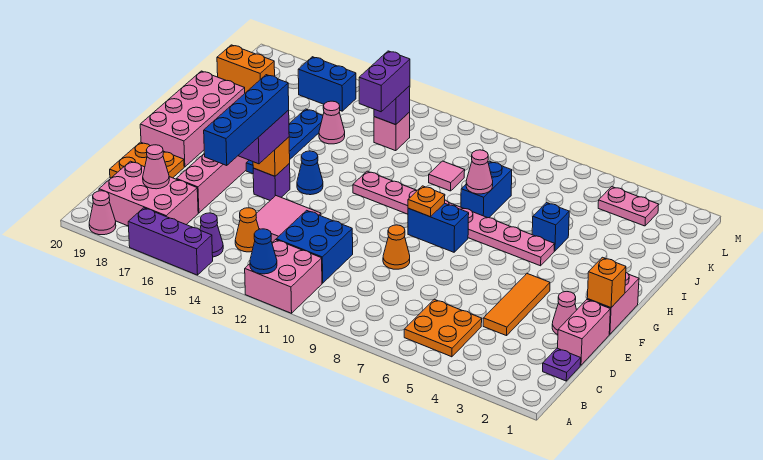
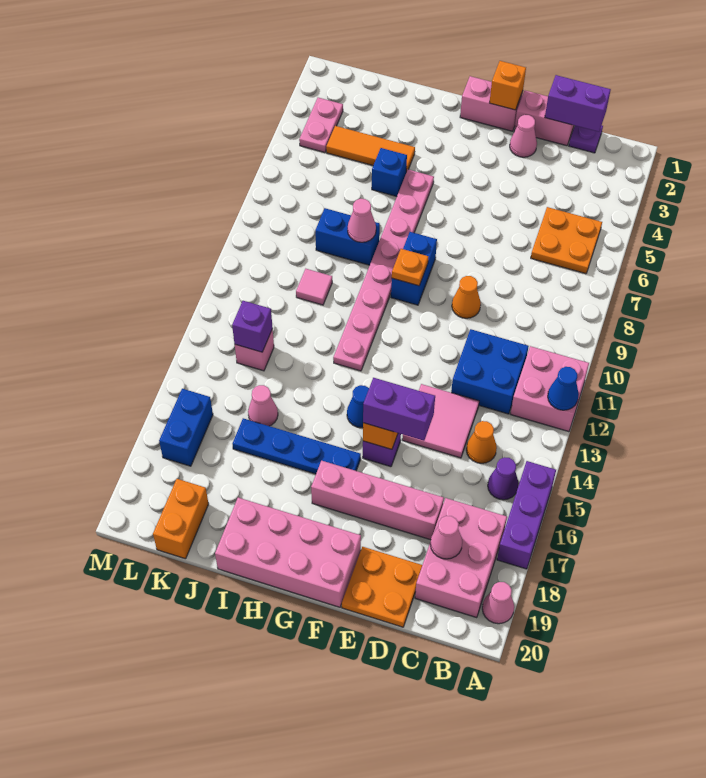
blue 1x4 brick [204,75,289,166] -> none
orange 1x3 tile [483,274,550,336] -> orange 1x3 tile moved to [326,126,415,172]
purple 1x2 brick [359,51,410,112] -> purple 1x2 brick moved to [545,75,611,132]

